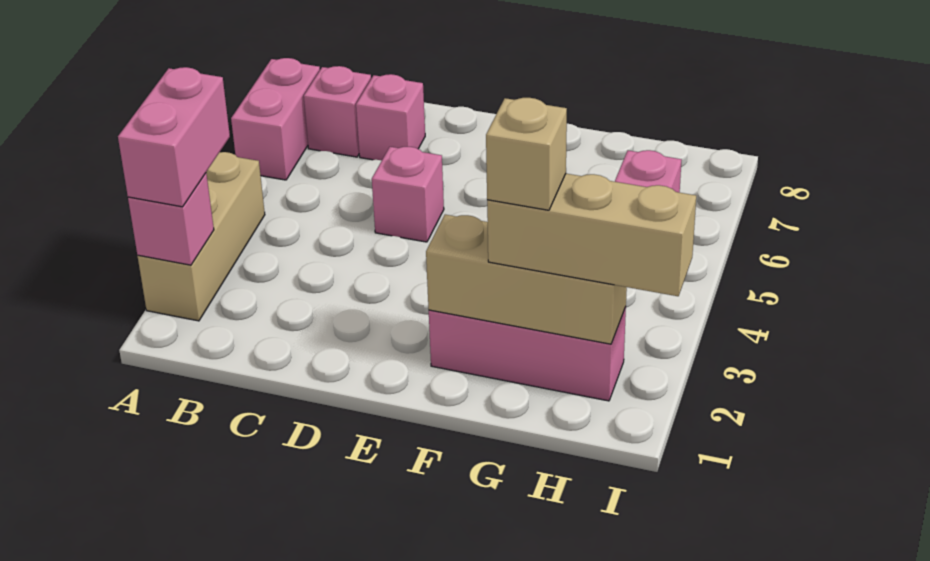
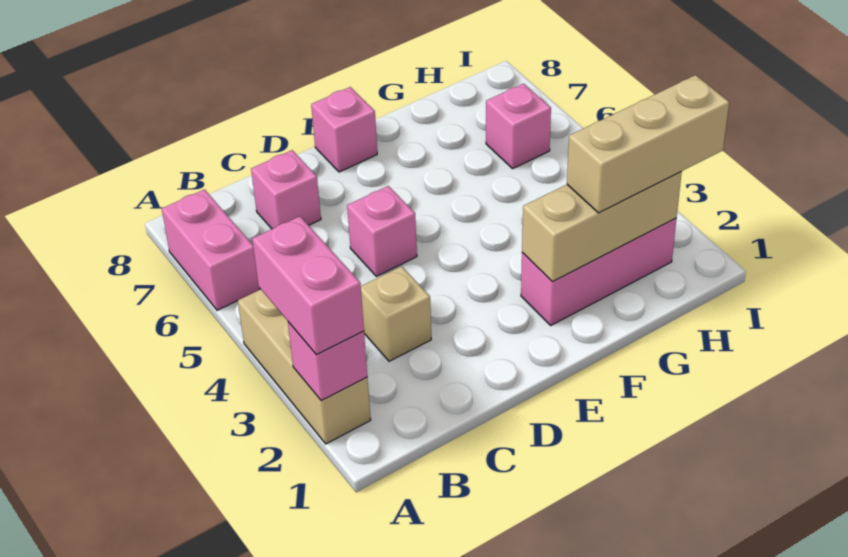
pink 1x1 brick [304,66,371,157] -> pink 1x1 brick moved to [311,87,377,172]
tan 1x1 brick [486,98,567,210] -> tan 1x1 brick moved to [361,266,431,361]

